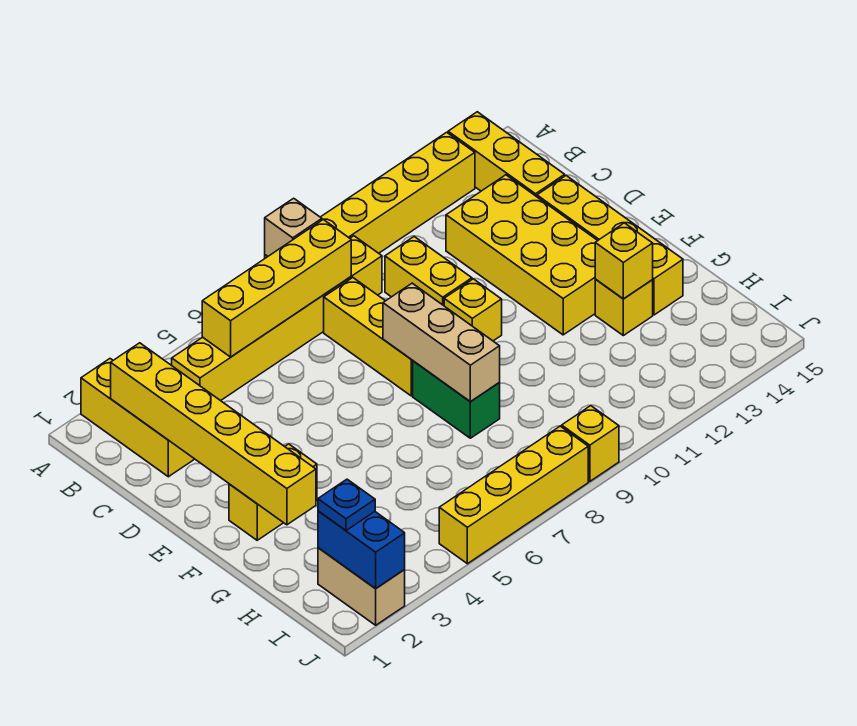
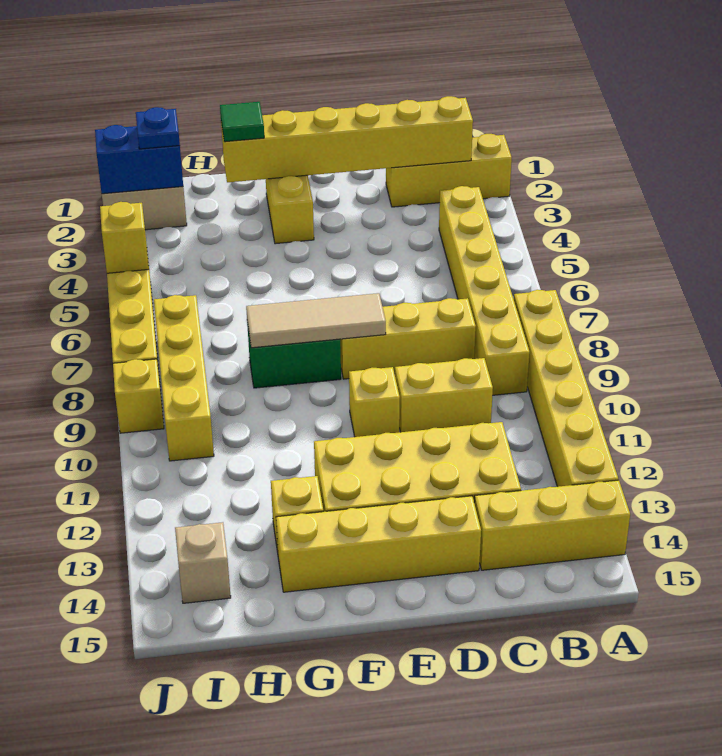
tan 1x1 brick [265,198,322,256] -> tan 1x1 brick moved to [175,522,231,603]
yellow 1x4 brick [202,219,351,357] -> yellow 1x4 brick moved to [154,295,214,461]
tan 1x3 brick [383,283,500,401] -> tan 1x3 tile [246,293,386,348]
none -> green 1x1 tile [220,102,264,142]
yellow 1x1 brick [595,223,653,299] -> yellow 1x1 brick moved to [100,202,149,273]

